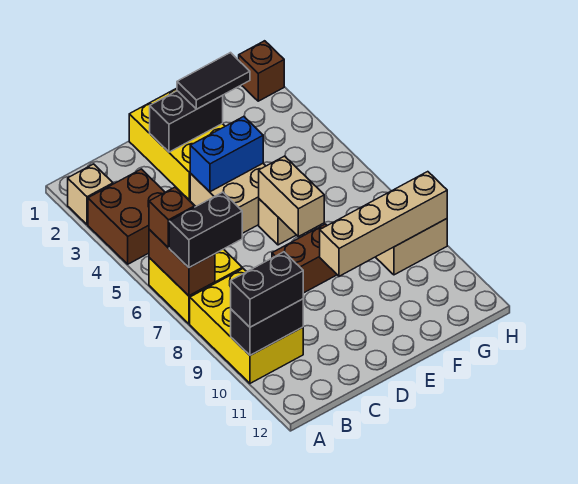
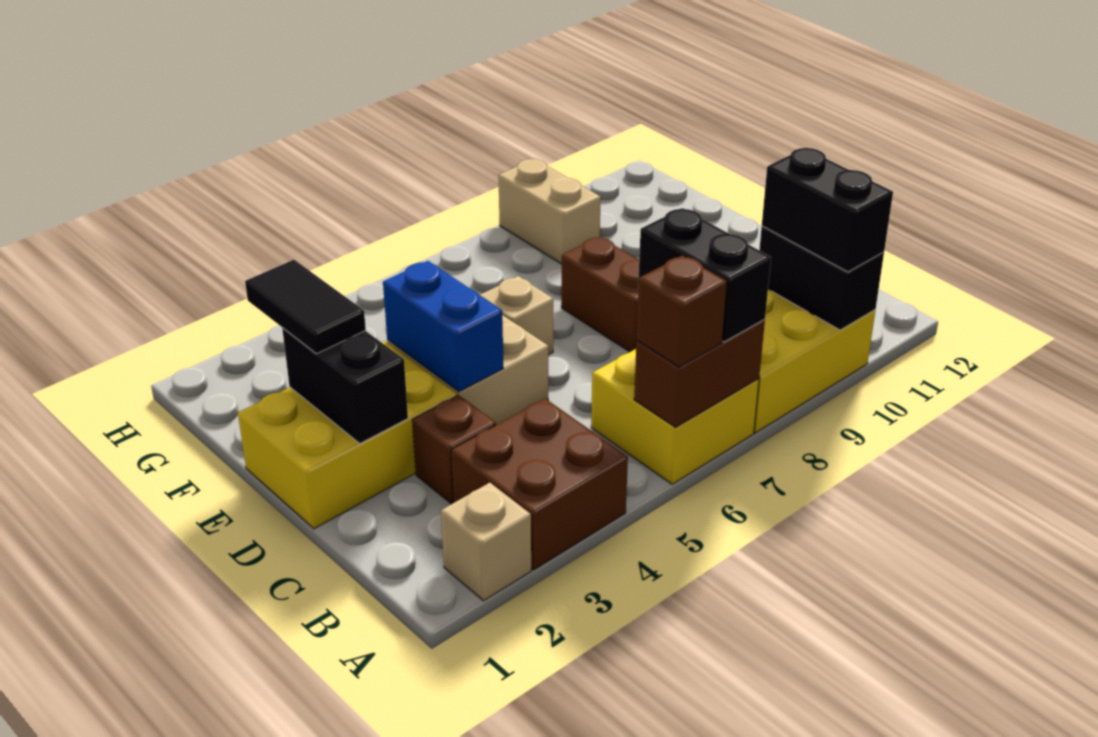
tan 1x2 brick [259,156,324,237] -> none
tan 1x4 brick [320,172,447,276] -> none
brown 1x1 brick [239,41,284,101] -> brown 1x1 brick moved to [412,395,496,504]

